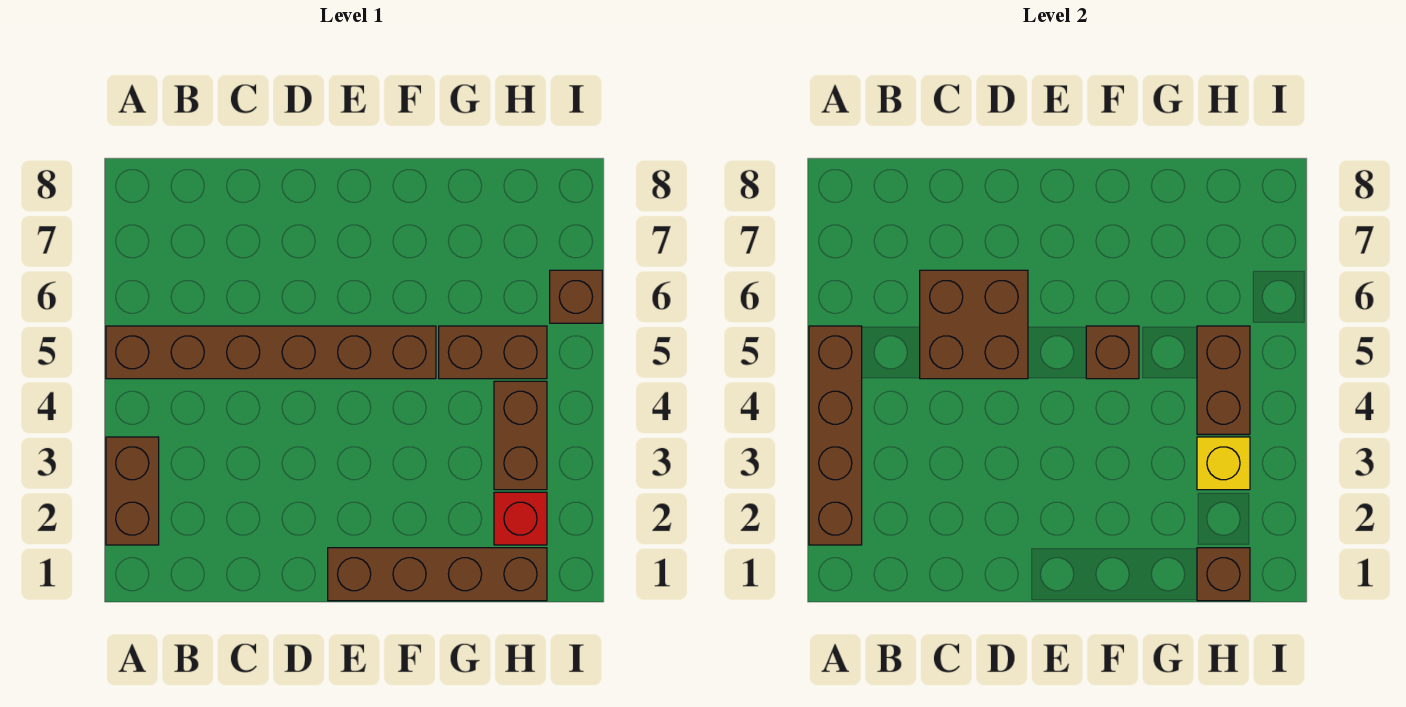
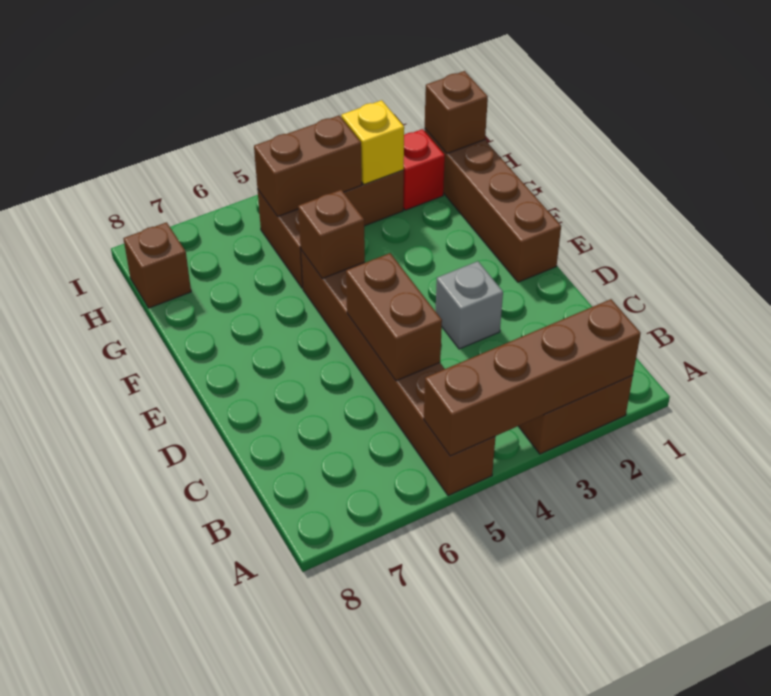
brown 2x2 brick [920,270,1028,379] -> brown 1x2 brick [346,253,442,381]
none -> grey 1x1 brick [436,261,503,349]
brown 1x1 brick [550,270,602,323] -> brown 1x1 brick moved to [123,222,191,308]

